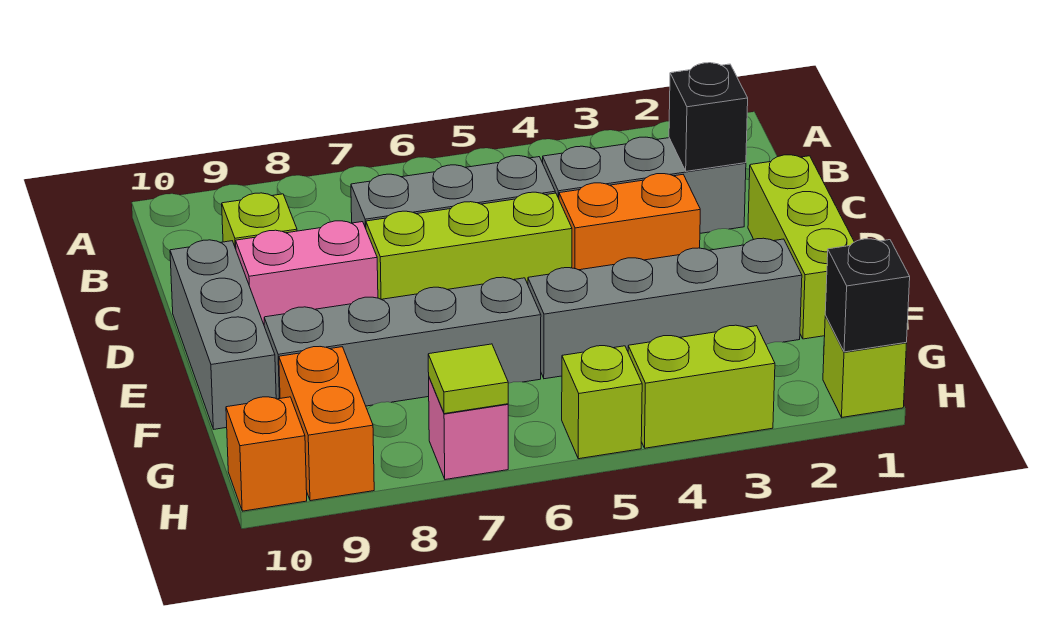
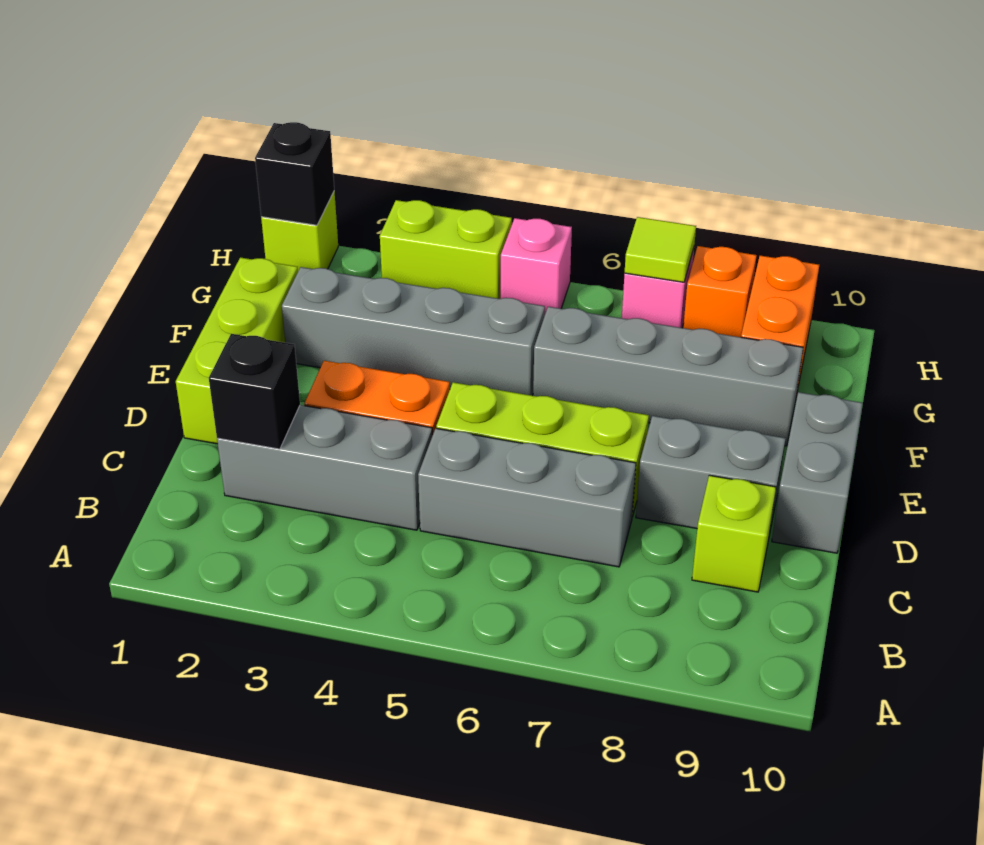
pink 1x2 brick [236,221,378,324] -> grey 1x2 brick [636,416,786,535]
grey 1x3 brick [170,240,276,429] -> grey 1x2 brick [772,392,863,553]
lime 1x1 brick [562,346,642,459] -> pink 1x1 brick [501,218,572,314]
orange 1x1 brick [226,397,307,511] -> orange 1x1 brick moved to [683,246,757,337]

